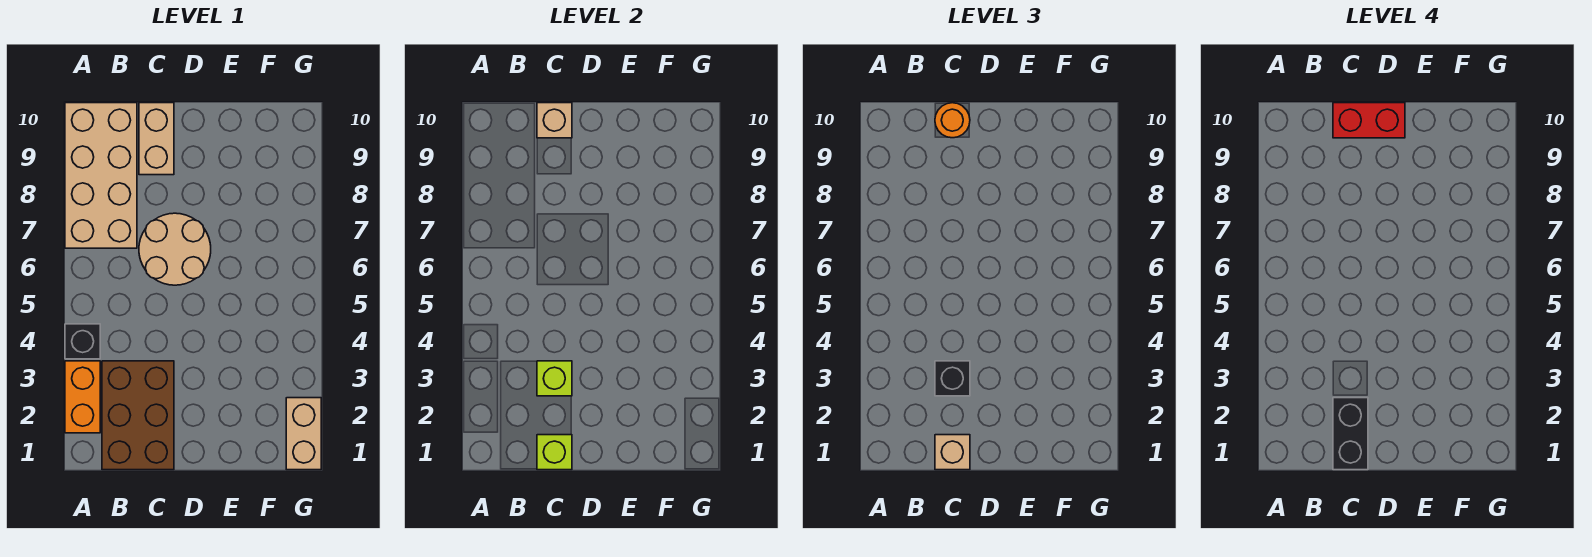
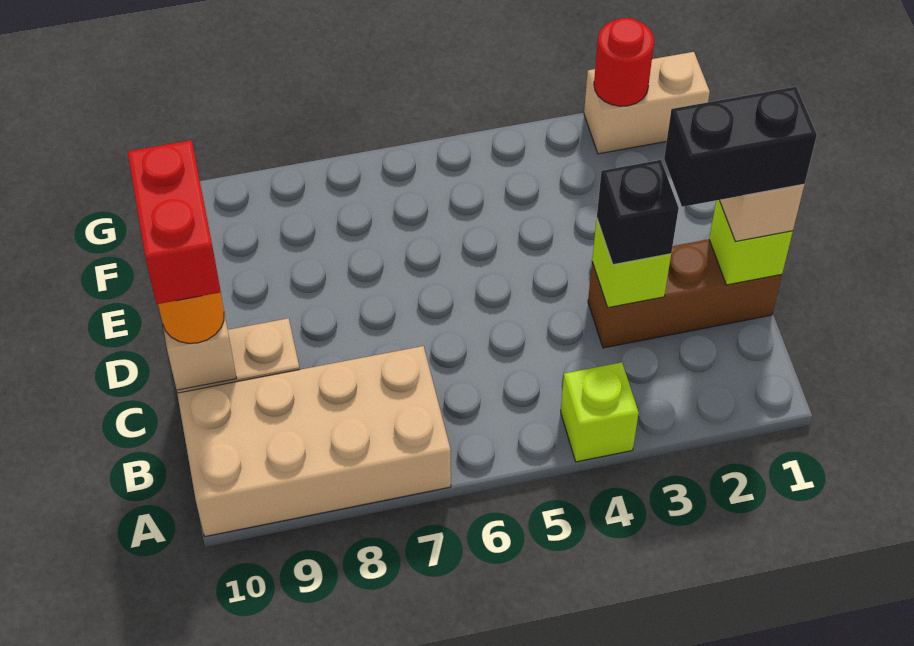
orange 1x2 brick [65,361,100,433] -> none
black 1x1 brick [65,324,100,359] -> lime 1x1 brick [561,362,639,462]
brown 2x3 brick [102,361,174,470] -> brown 1x3 brick [588,239,782,348]
tan 2x2 round brick [139,213,211,285] -> none
none -> red 1x1 round brick [594,18,654,106]

